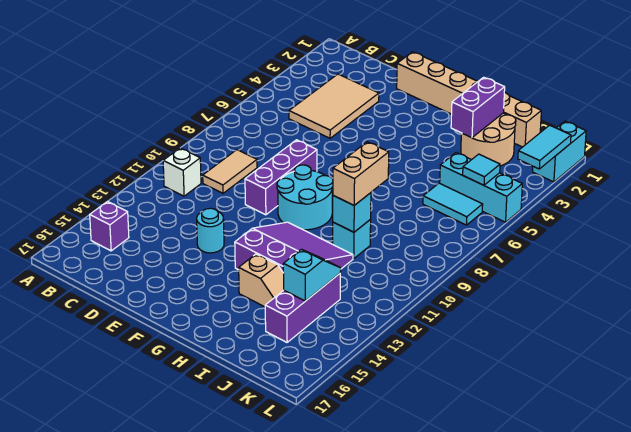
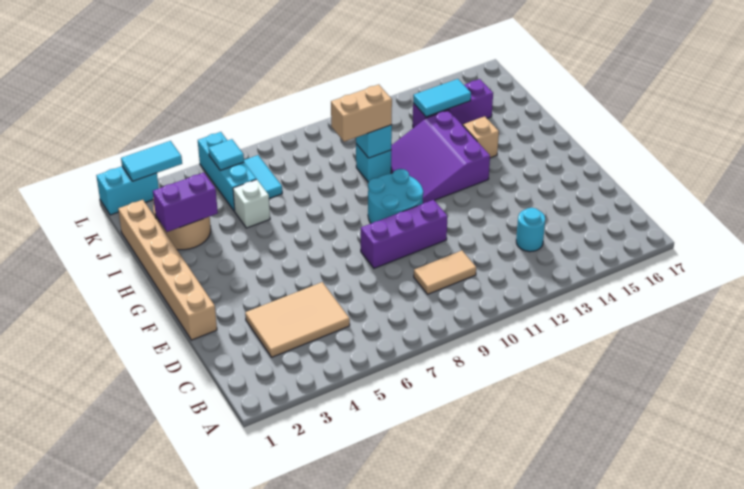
white 1x1 brick [163,148,201,196] -> white 1x1 brick moved to [233,179,270,228]
purple 1x1 brick [90,201,129,251] -> none
cyan 1x1 round brick [197,208,224,253] -> cyan 1x1 round brick moved to [516,208,545,252]
cyan 1x2 slope [283,249,341,301] -> cyan 1x2 tile [413,79,471,117]

